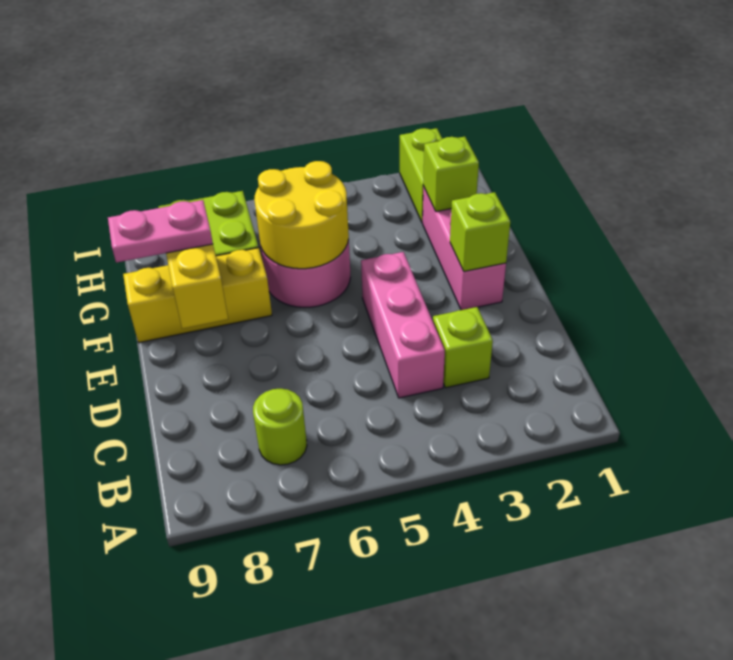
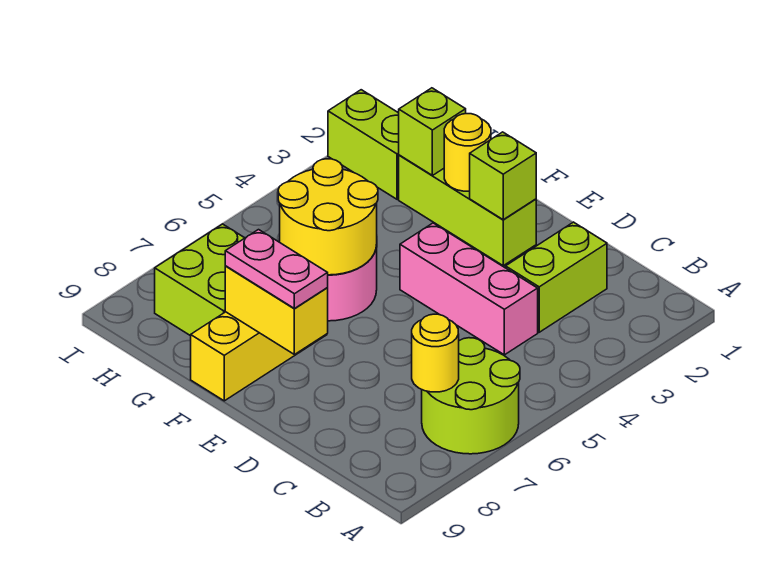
lime 1x1 round brick [253,388,307,465] -> lime 2x2 round brick [422,338,520,454]
none -> yellow 1x1 round brick [412,314,459,392]
lime 1x1 brick [433,307,493,388] -> lime 1x2 brick [506,222,607,332]
pink 1x3 brick [423,186,506,310] -> lime 1x3 brick [399,155,536,266]
none -> yellow 1x1 round brick [444,114,491,191]
pink 1x2 plate [108,200,213,263] -> pink 1x2 plate turned to [225,230,328,308]

